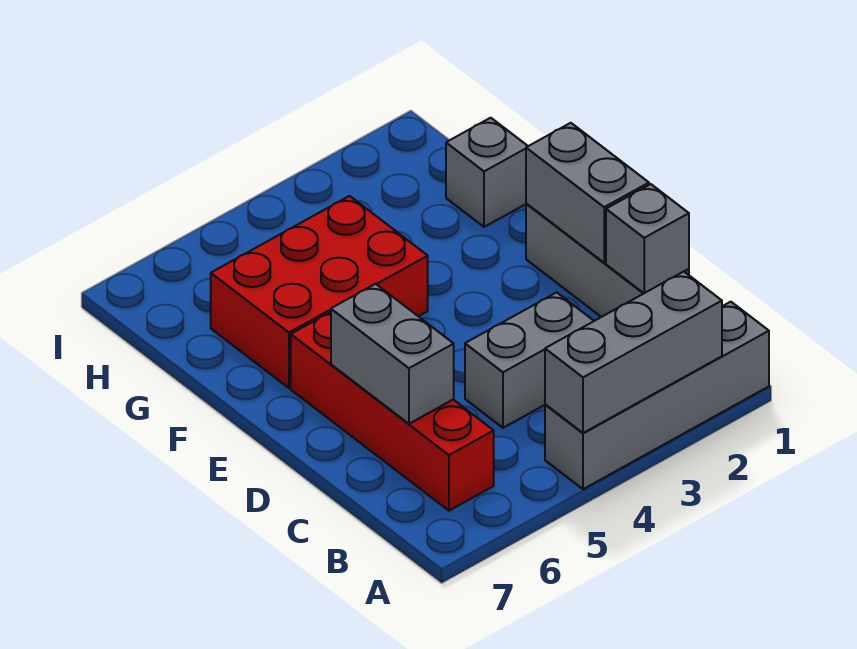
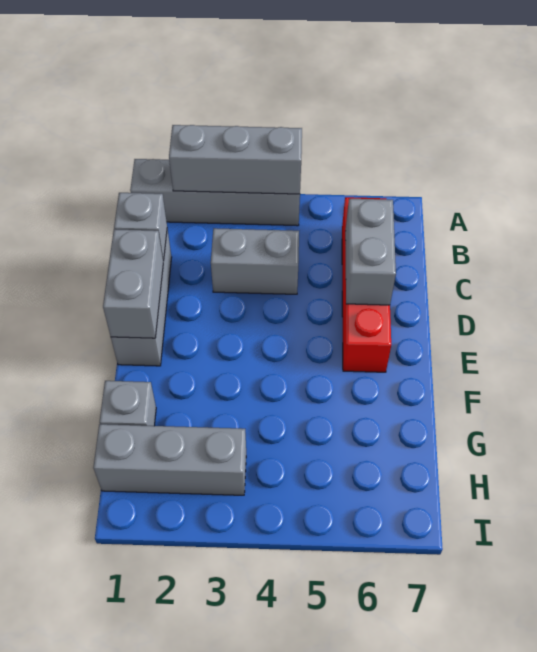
red 2x3 brick [211,196,428,388] -> none
none -> grey 1x3 brick [93,424,246,495]

